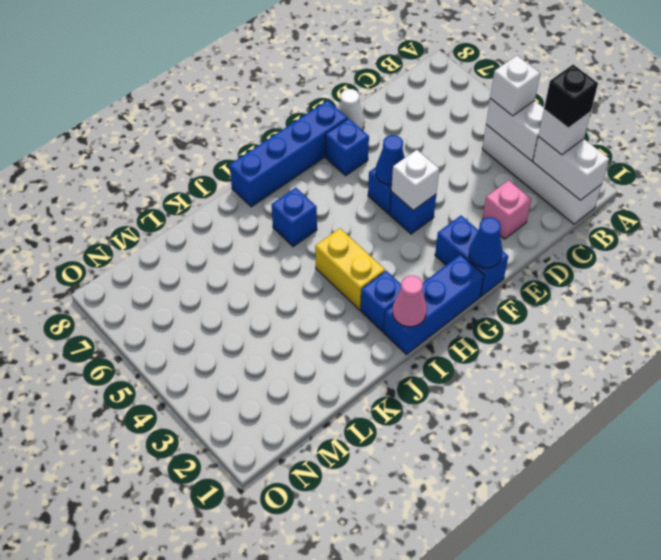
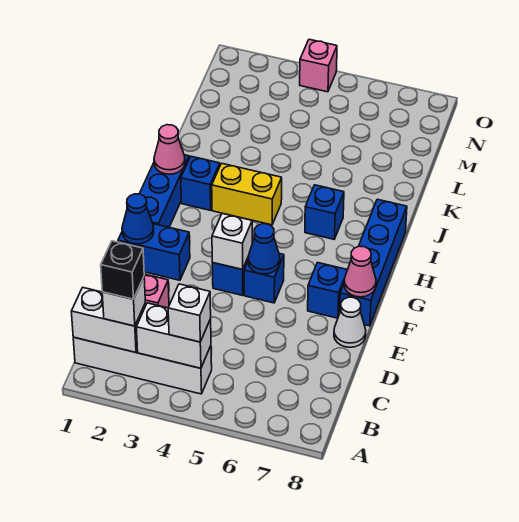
none -> pink 1x1 cone [344,246,376,297]
none -> pink 1x1 brick [300,39,337,92]

